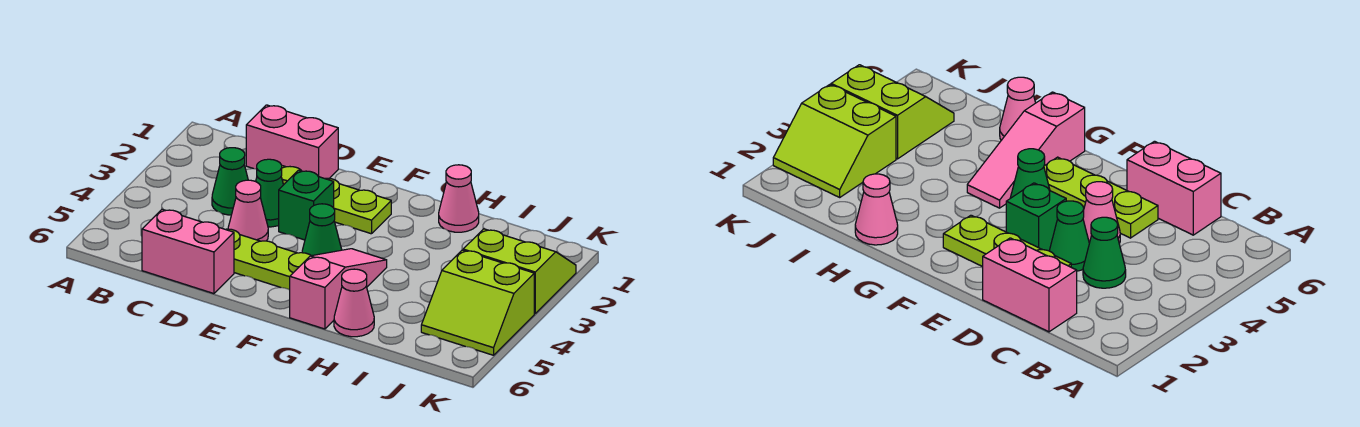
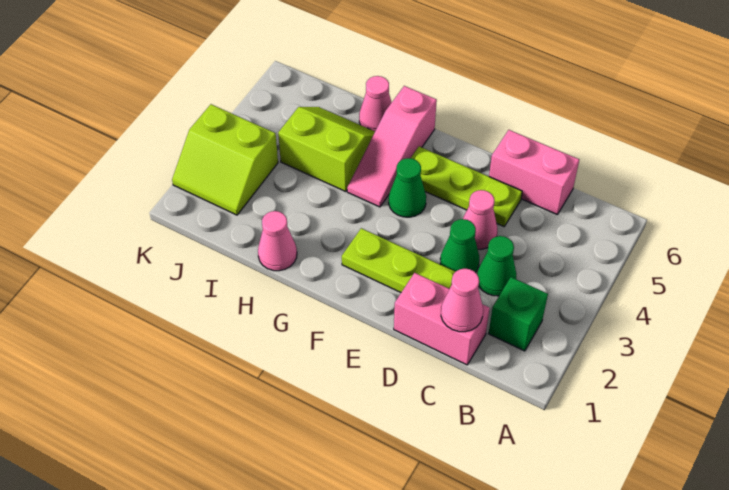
none -> pink 1x1 cone [441,269,483,332]
green 1x1 brick [279,170,334,240] -> green 1x1 brick moved to [489,277,548,351]
lime 2x2 slope [421,250,534,355] -> lime 2x2 slope moved to [278,107,375,192]

